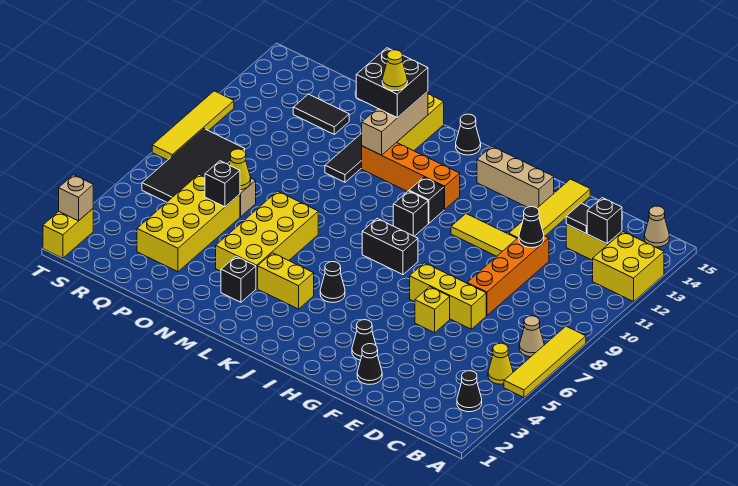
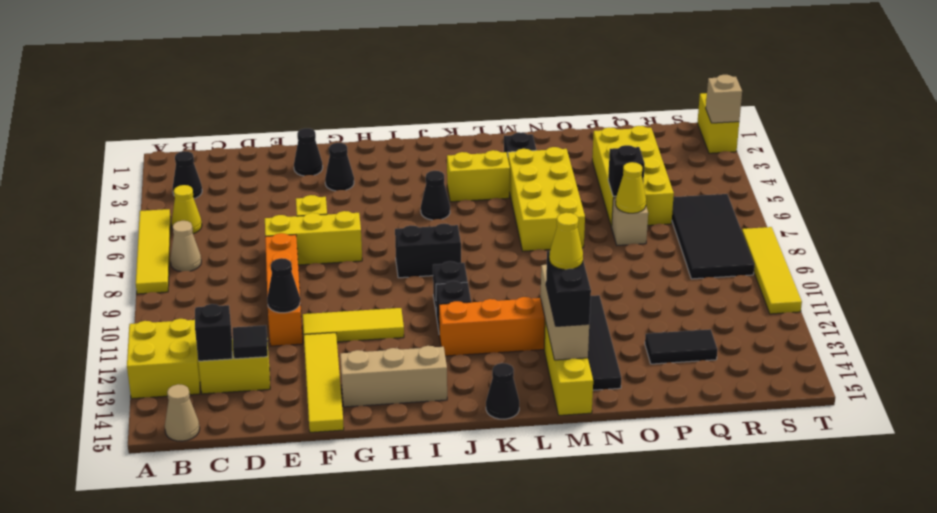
black 2x2 brick [356,48,428,118] -> black 1x2 brick [546,251,591,326]

